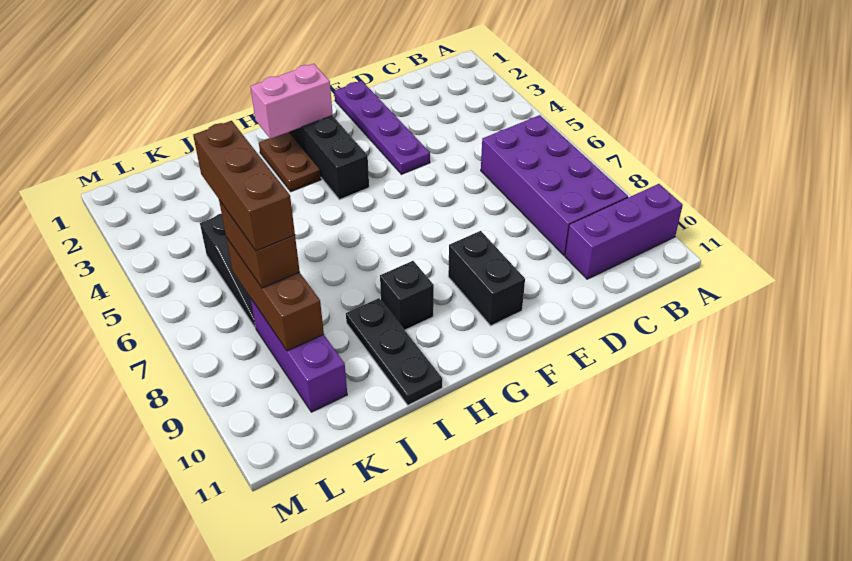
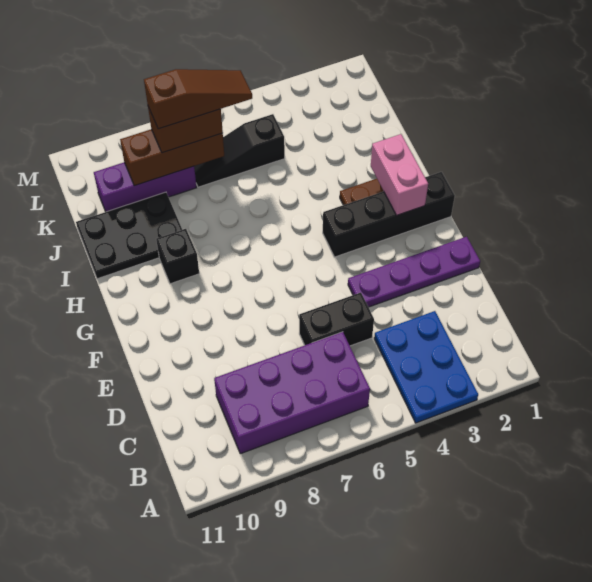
none -> blue 2x3 plate [374,311,478,423]
purple 1x3 brick [565,184,683,279] -> none
black 1x2 brick [448,231,525,326] -> black 1x2 brick moved to [299,293,374,346]
black 1x3 plate [346,298,442,405] -> black 2x3 plate [76,192,182,279]
brown 1x3 brick [193,121,295,251] -> brown 1x3 slope [144,69,252,129]

